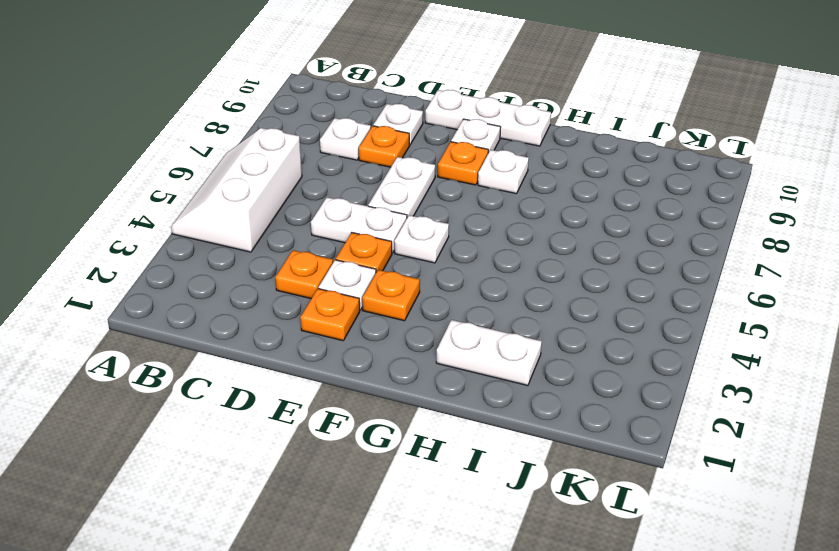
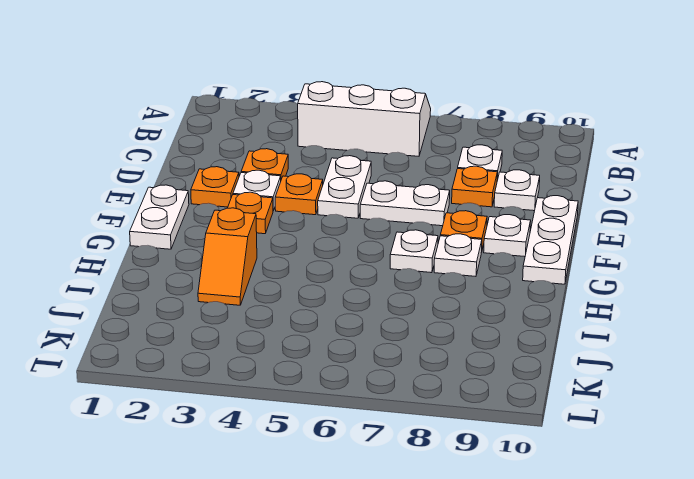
white 1x1 plate [394,215,449,263] -> white 1x1 plate moved to [390,230,438,273]
white 1x2 plate [436,320,542,386] -> white 1x2 plate moved to [130,185,189,249]
none -> orange 1x2 slope [198,208,257,305]

